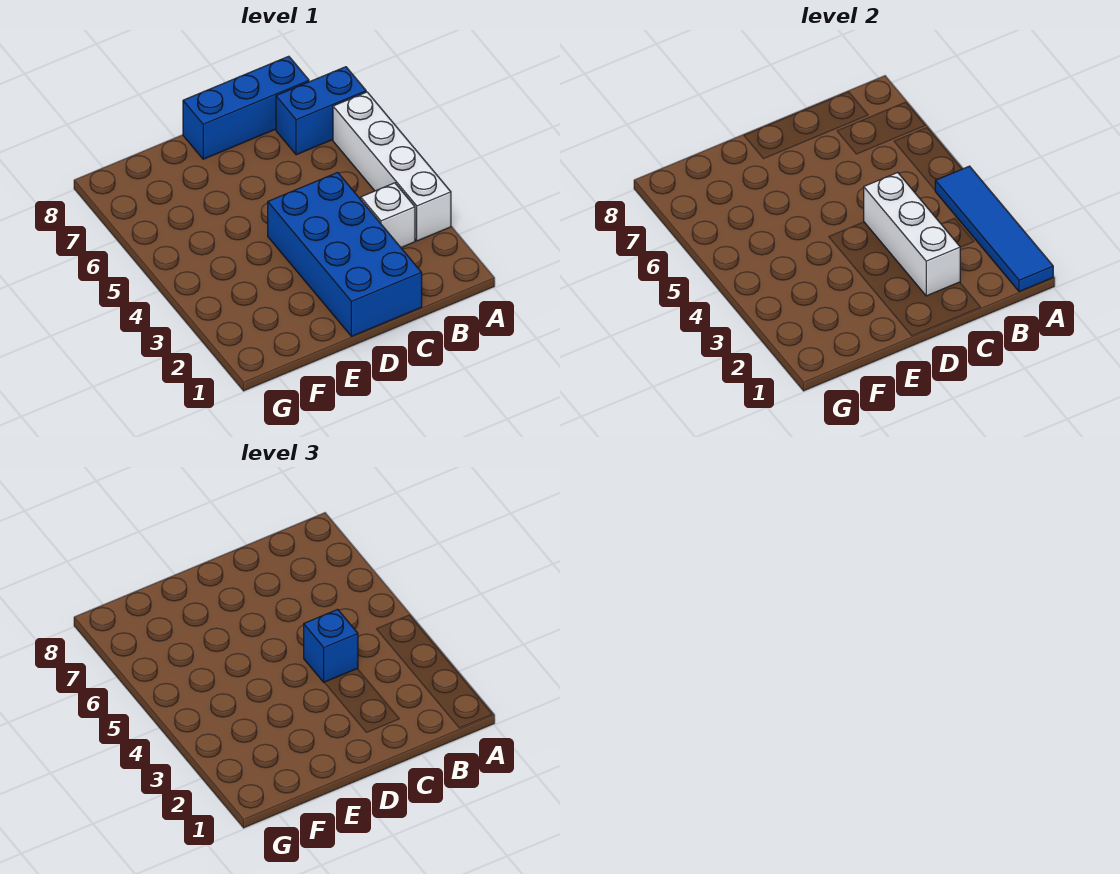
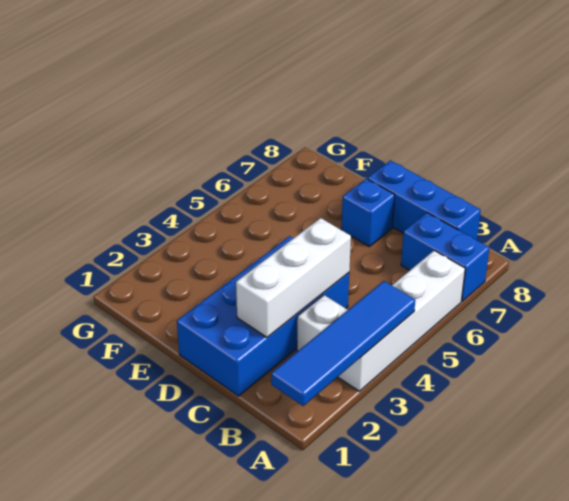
blue 1x1 brick [304,609,358,683] -> blue 1x1 brick moved to [341,179,395,246]

